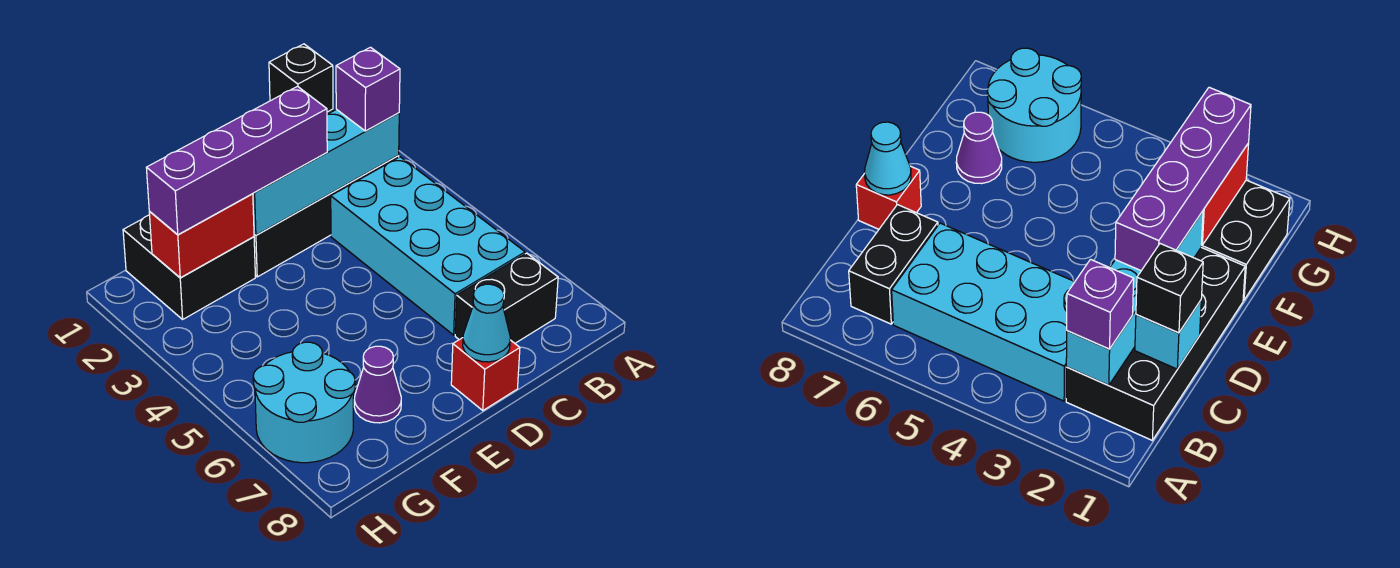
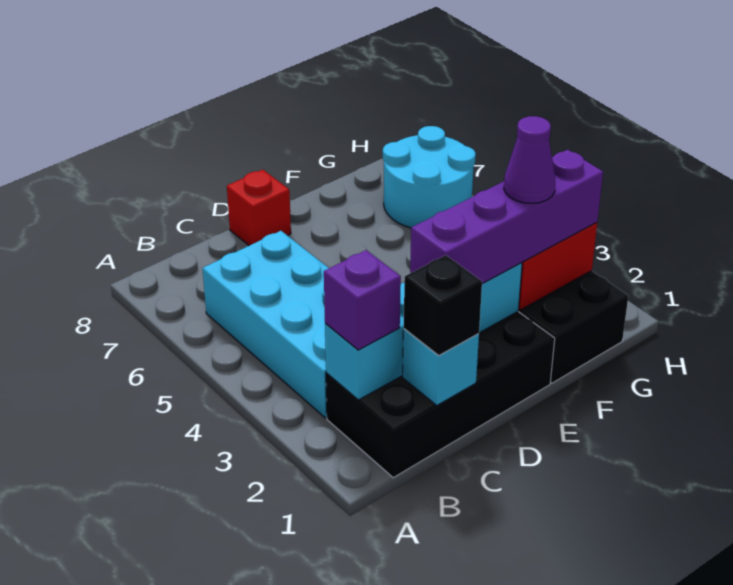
black 1x2 brick [455,253,558,343] -> none
cyan 1x1 cone [463,284,510,362] -> none
purple 1x1 cone [354,346,401,423] -> purple 1x1 cone moved to [504,116,555,203]

